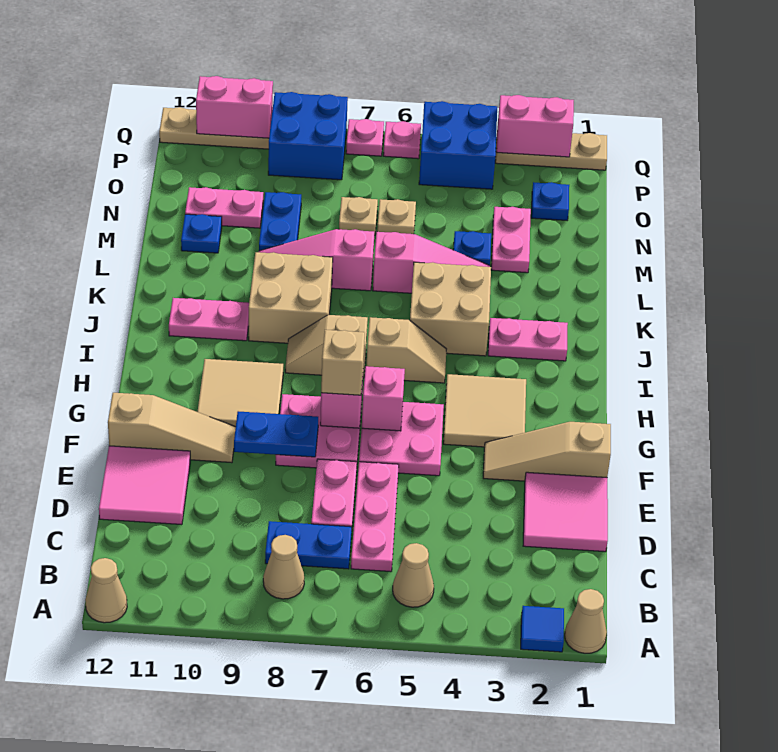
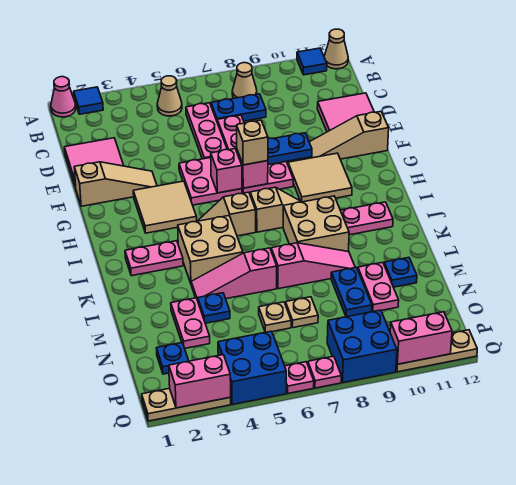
tan 1x1 cone [565,589,607,653] -> pink 1x1 cone [51,77,76,117]
none -> blue 1x1 tile [297,48,327,75]
pink 1x2 plate [185,187,263,228] -> pink 1x2 plate turned to [358,262,399,312]

